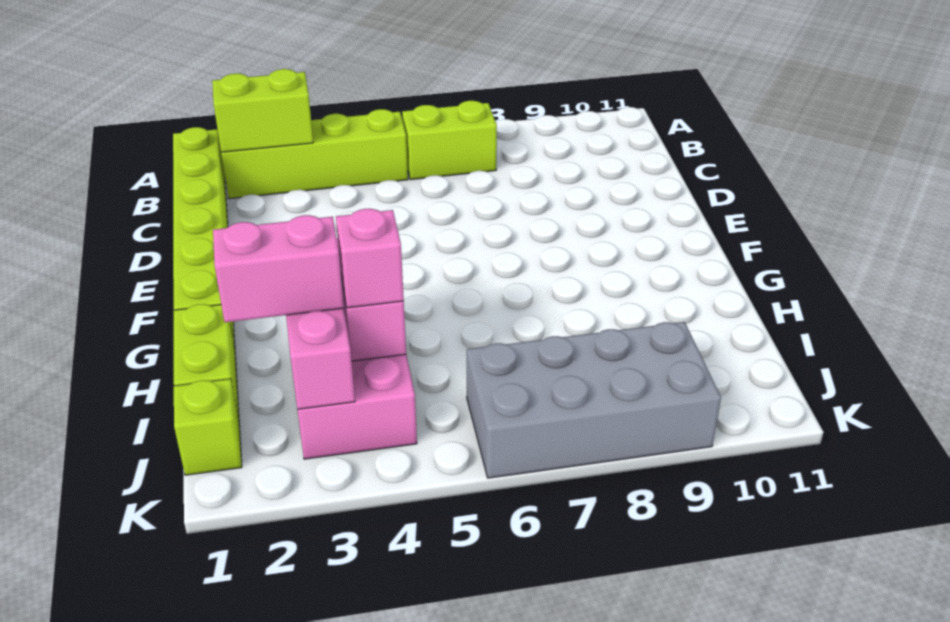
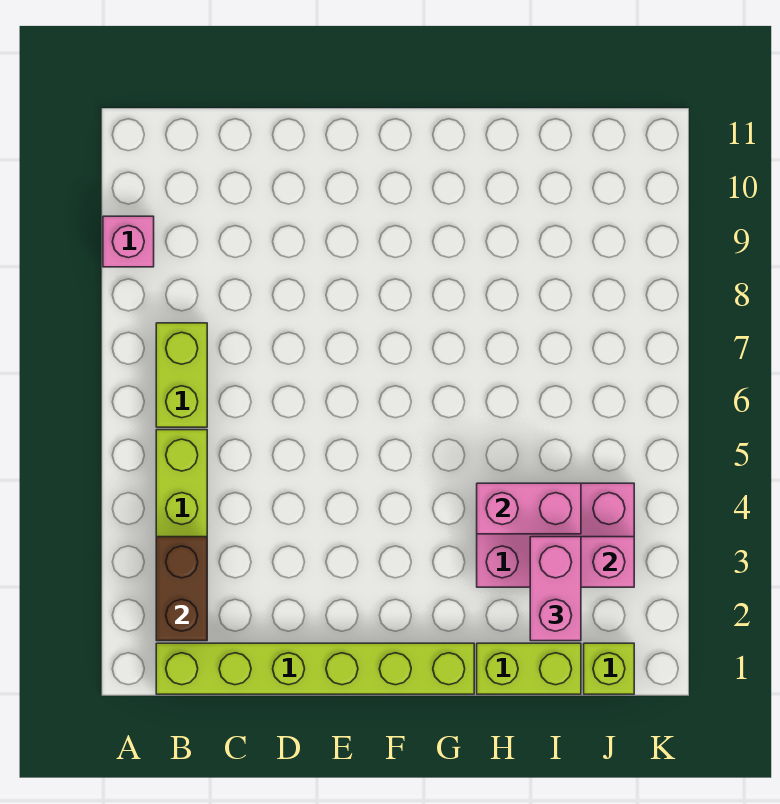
lime 1x2 brick [212,69,313,153] -> brown 1x2 brick [156,537,207,641]
pink 1x1 brick [336,209,404,308] -> pink 1x1 brick moved to [103,216,154,267]
grey 2x4 brick [467,322,721,478] -> none

